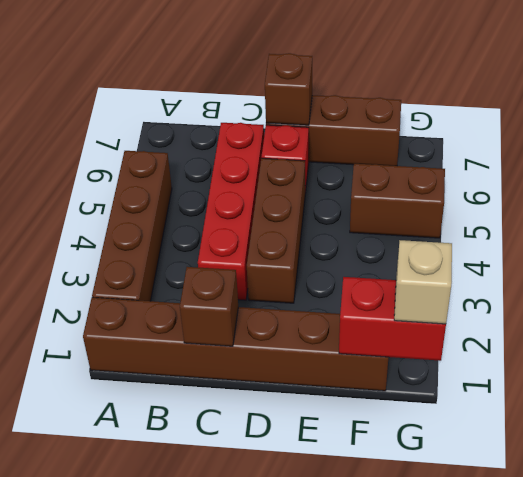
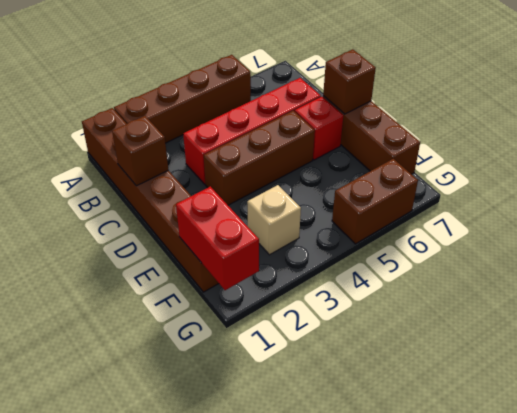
brown 1x2 brick [350,164,445,238] -> brown 1x2 brick turned to [332,159,418,244]
tan 1x1 brick [394,240,452,324] -> tan 1x1 brick moved to [247,185,301,255]

